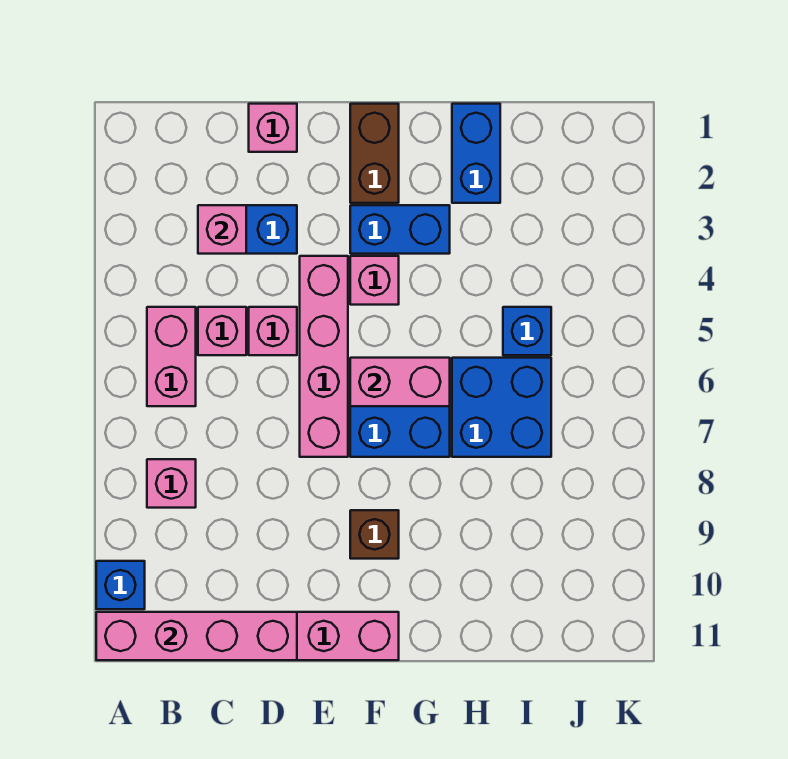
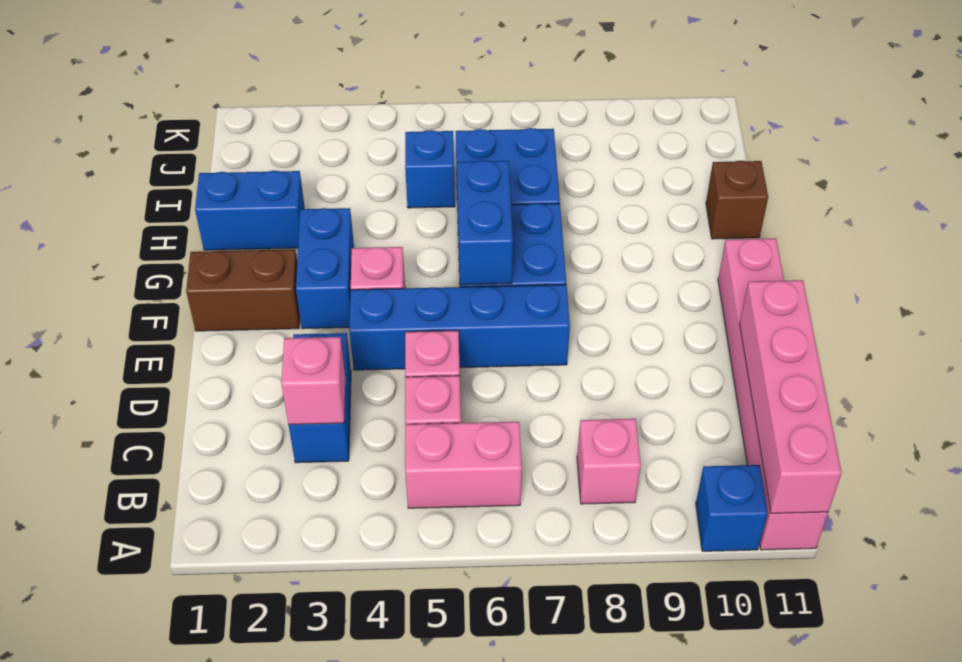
pink 1x1 brick [249,104,297,152] -> none
pink 1x4 brick [300,256,348,457] -> blue 1x4 brick [349,285,570,370]
pink 1x2 brick [350,358,450,406] -> blue 1x2 brick [457,161,513,285]
brown 1x1 brick [350,510,399,559] -> brown 1x1 brick moved to [706,161,768,239]

